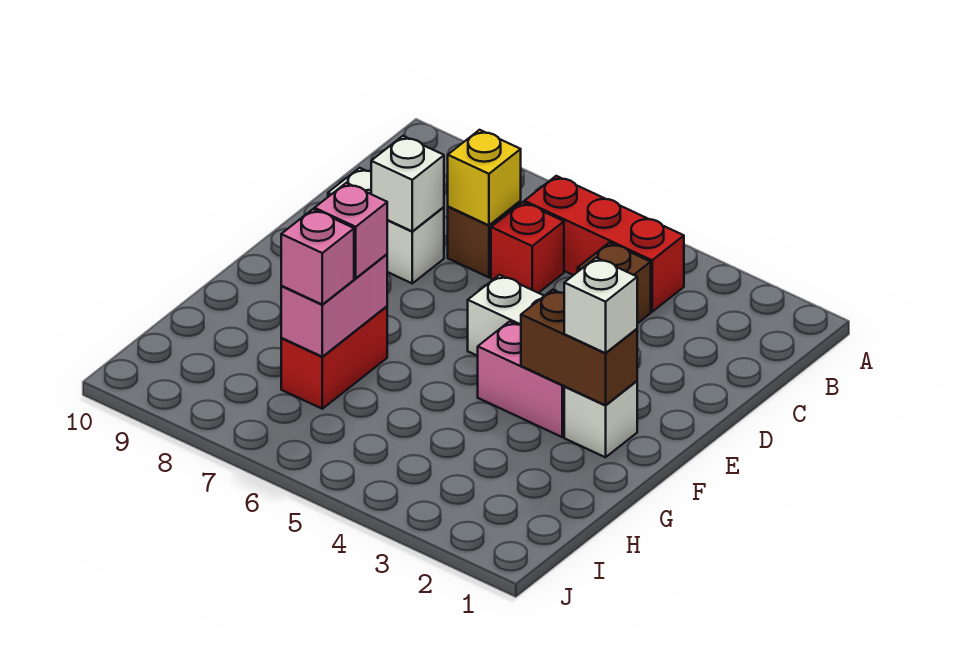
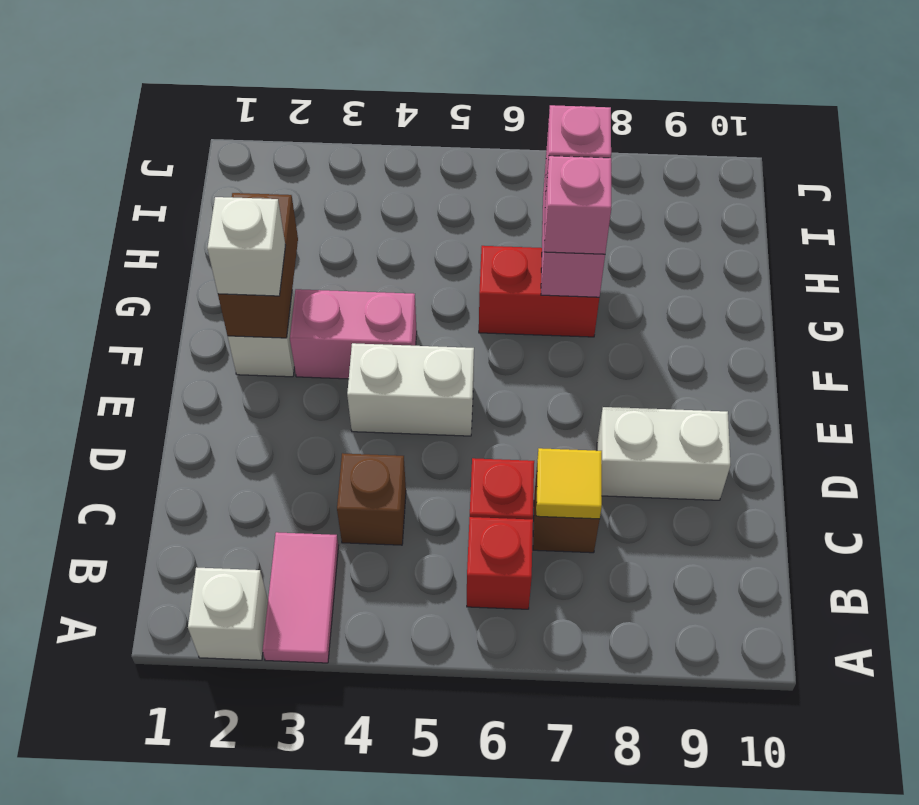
none -> pink 1x2 tile [263,532,339,663]
red 1x3 brick [524,176,684,312] -> red 1x1 brick [467,517,533,609]
yellow 1x1 brick [448,130,521,225] -> yellow 1x1 tile [536,448,602,519]
white 1x1 brick [371,136,444,231] -> white 1x1 brick moved to [188,567,268,660]
brown 1x2 brick [521,290,637,405] -> brown 1x2 brick turned to [218,193,298,338]
red 1x2 brick [281,306,387,409] -> red 1x2 brick turned to [479,246,599,337]

